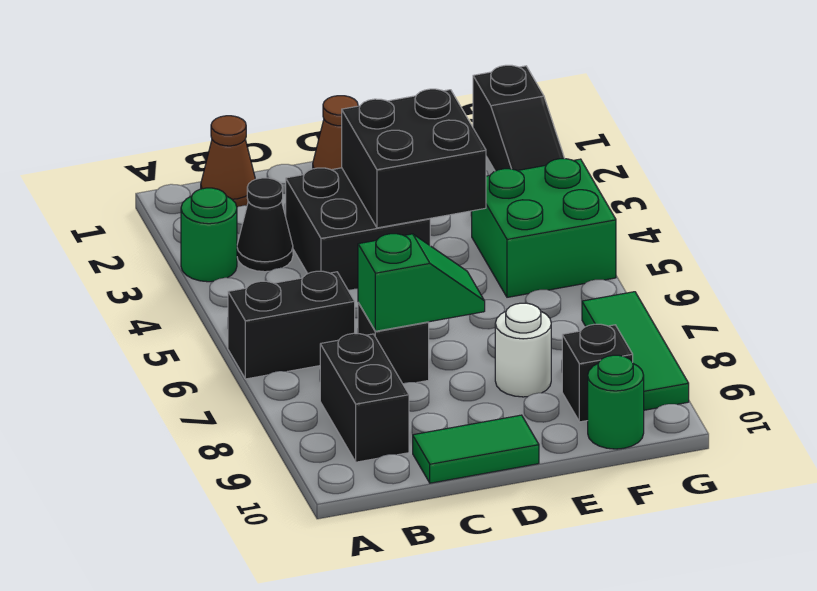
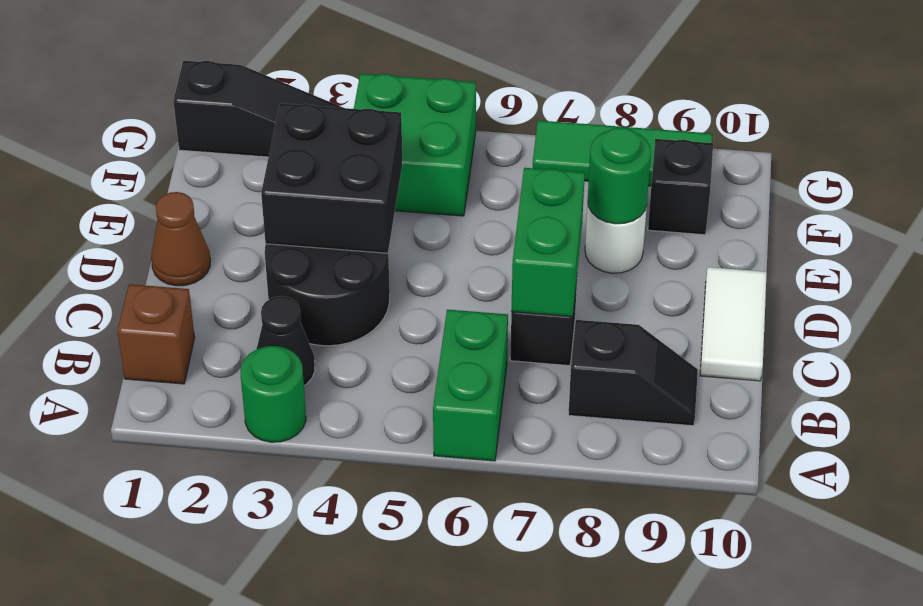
black 1x2 brick [228,271,355,379] -> green 1x2 brick [433,310,508,461]
brown 1x1 cone [201,116,255,207] -> brown 1x1 brick [117,284,195,384]
black 1x2 brick [320,333,409,462] -> black 1x2 slope [569,320,698,426]
black 2x2 brick [286,168,430,290] -> black 2x2 round brick [265,244,390,346]
green 1x2 slope [358,234,485,331] -> green 1x2 brick [511,168,585,317]
green 1x2 tile [413,415,539,483] -> white 1x2 tile [700,267,767,381]
green 1x1 round brick [588,355,644,449] -> green 1x1 round brick moved to [588,128,651,224]

